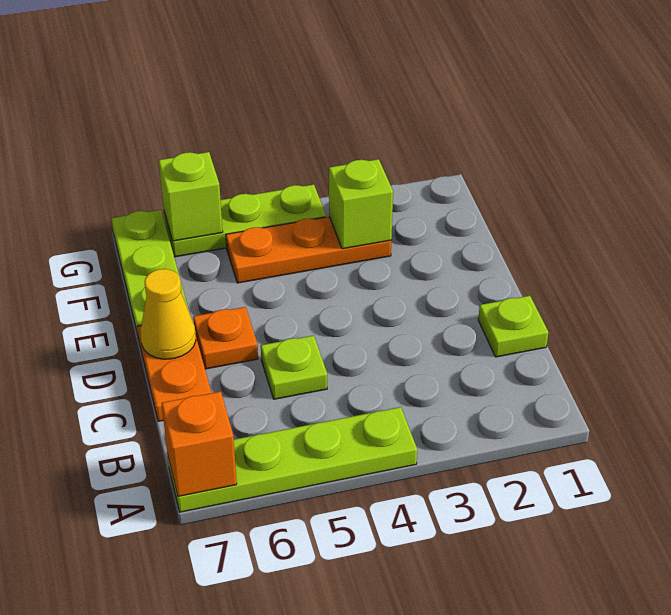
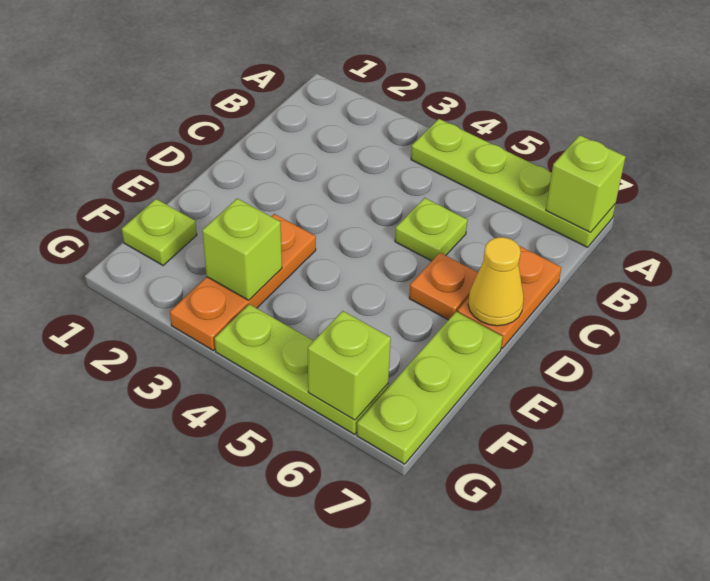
orange 1x1 brick [162,392,237,496] -> lime 1x1 brick [546,135,626,232]
lime 1x1 plate [478,296,548,357] -> lime 1x1 plate moved to [122,199,197,266]
orange 1x3 plate [226,217,391,283] -> orange 1x3 plate turned to [170,214,316,351]

